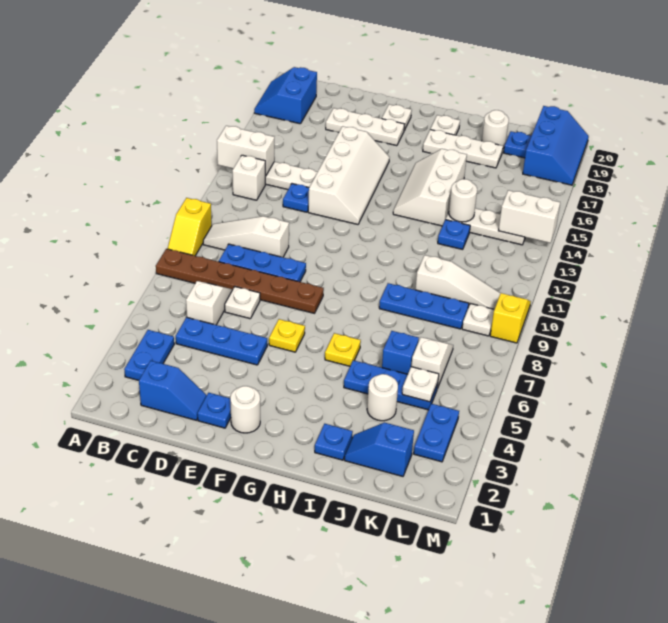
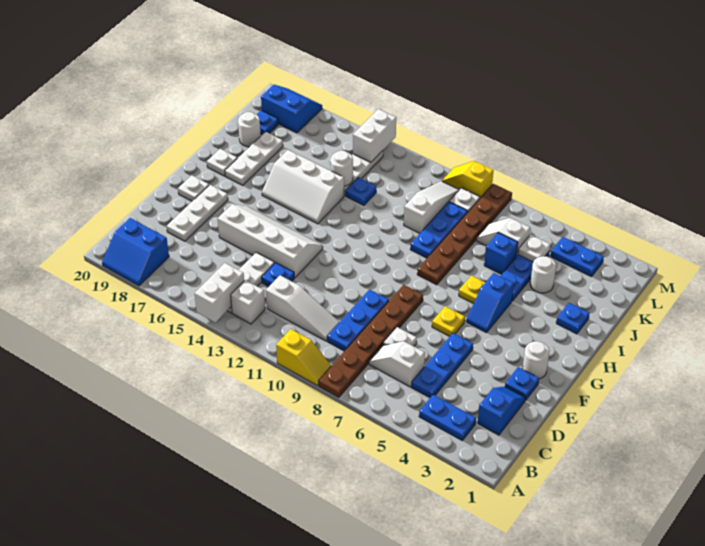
white 1x3 slope [203,216,289,257] -> white 1x3 slope turned to [266,275,339,341]
none -> brown 1x6 plate [417,184,512,285]
blue 1x2 slope [344,423,414,476] -> blue 1x2 slope moved to [466,273,514,333]
blue 2x3 slope [523,106,589,185] -> blue 2x2 slope [261,85,322,133]

